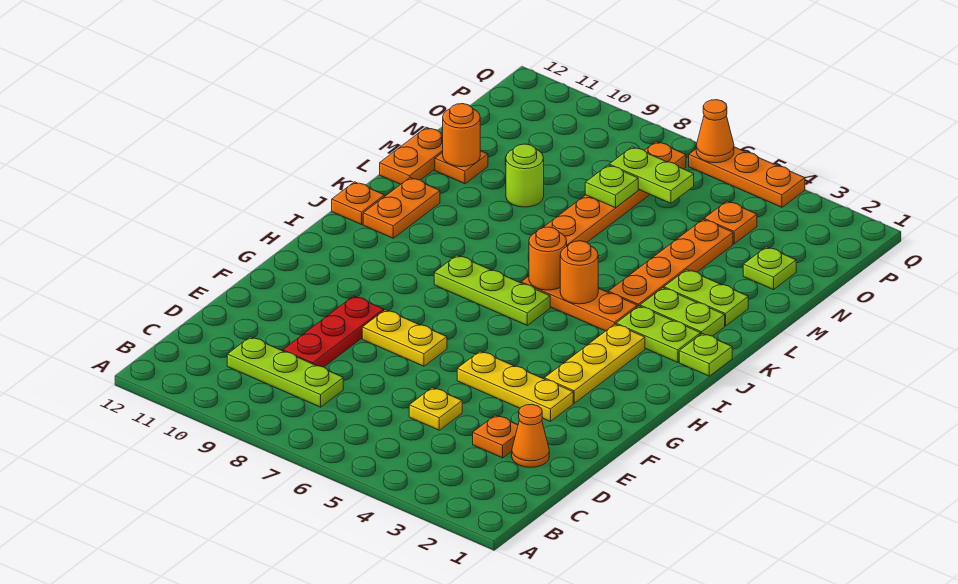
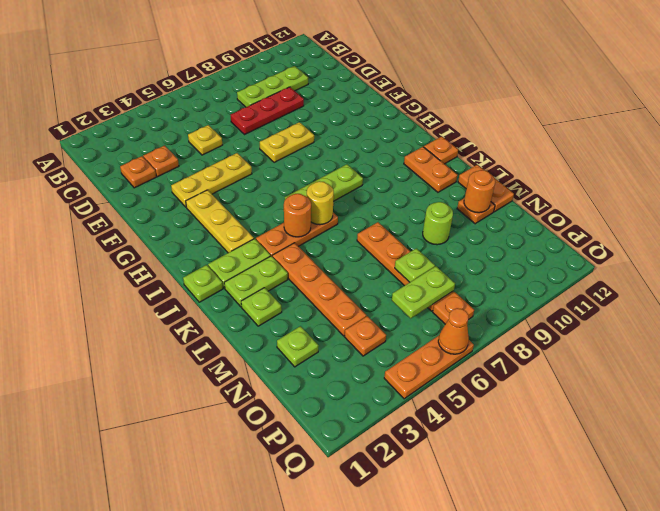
orange 1x1 cone [512,404,549,467] -> orange 1x1 plate [120,156,156,188]
red 1x3 plate [283,296,384,367] -> red 1x3 plate turned to [231,87,304,134]
orange 1x1 round brick [529,227,567,290] -> yellow 1x1 round brick [307,181,334,225]
lime 1x2 plate [664,270,748,326] -> lime 1x1 plate [241,288,282,326]

